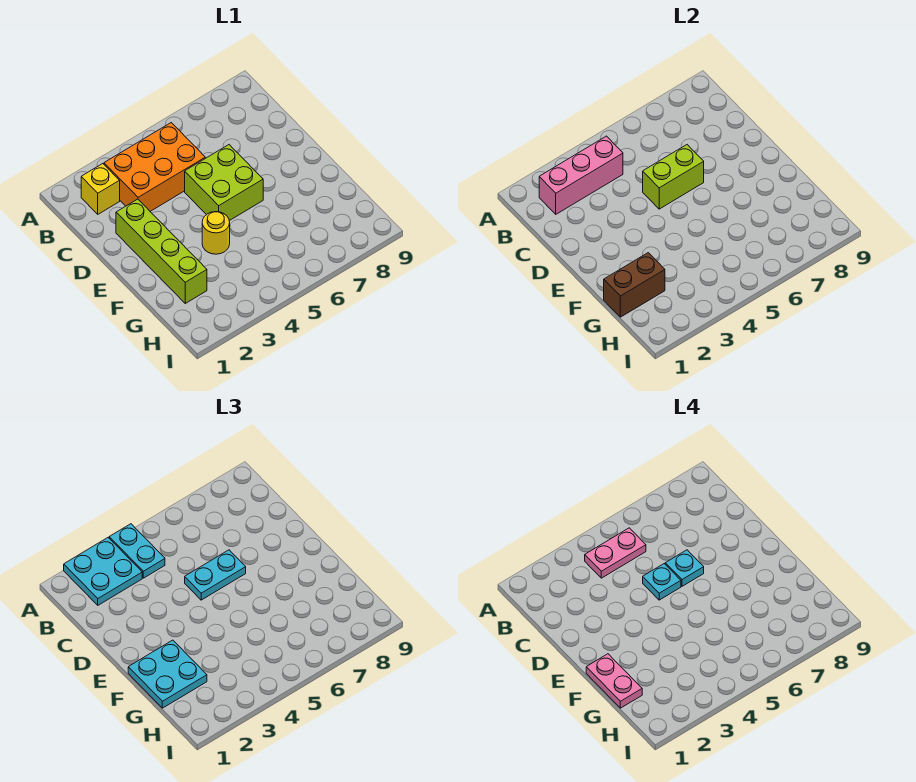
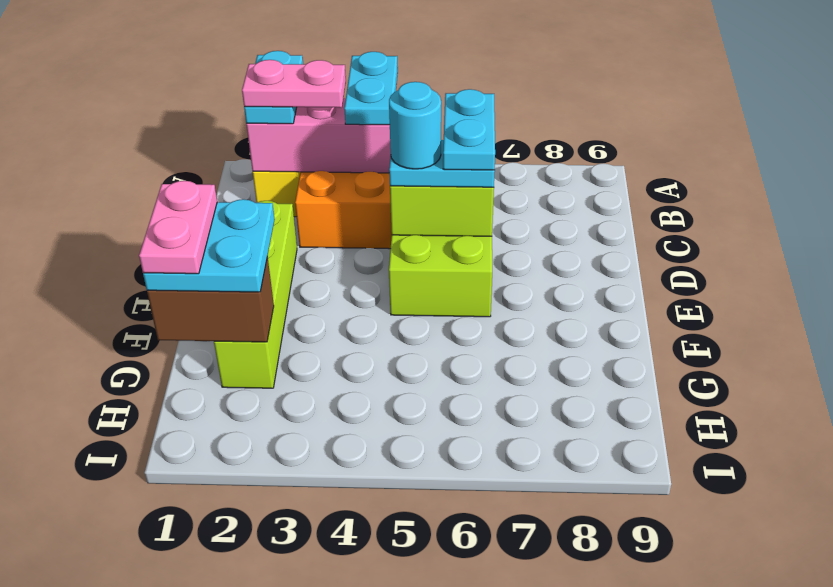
cyan 2x2 plate [64,538,142,605] -> cyan 1x2 plate [244,51,303,124]
pink 1x2 plate [585,528,646,578] -> pink 1x2 plate moved to [242,60,346,108]
cyan 1x1 plate [643,564,681,600] -> cyan 1x1 round brick [389,82,441,169]
cyan 1x1 plate [665,550,704,586] -> cyan 1x2 plate [443,89,495,170]
yellow 1x1 round brick [202,212,230,254] -> none

